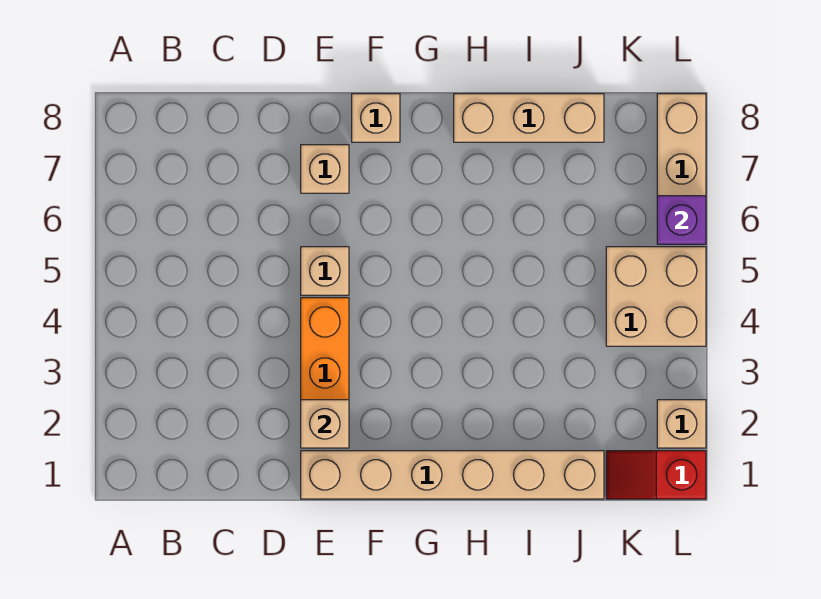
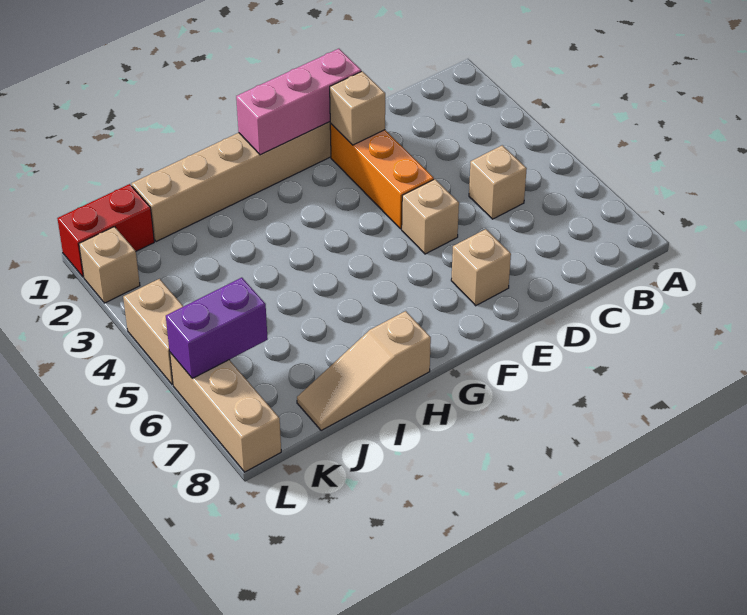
none -> pink 1x3 brick [236,49,361,155]
tan 1x1 brick [352,94,400,142] -> tan 1x1 brick moved to [469,145,527,219]
tan 1x3 brick [454,94,604,142] -> tan 1x3 slope [297,311,431,431]
red 1x2 slope [606,451,706,499] -> red 1x2 brick [57,184,154,277]
tan 2x2 brick [606,247,706,346] -> tan 1x2 brick [123,279,183,385]
purple 1x1 brick [657,196,706,244] -> purple 1x2 brick [166,278,268,378]

